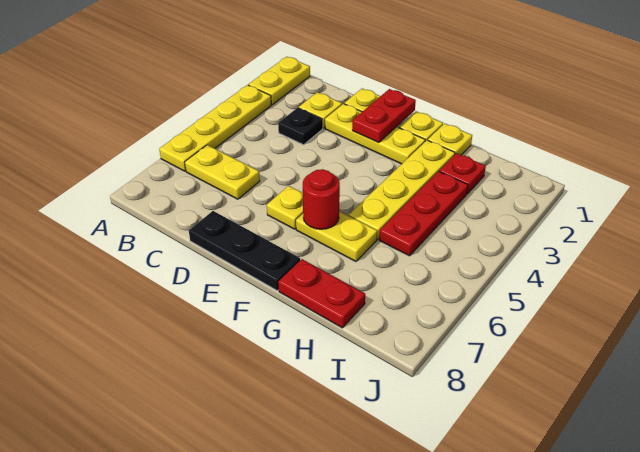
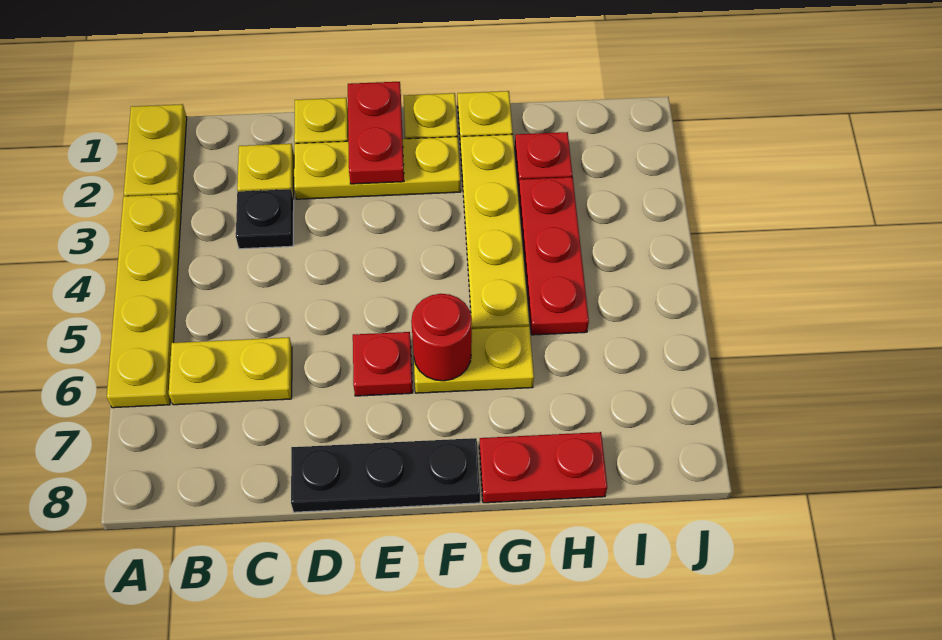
yellow 1x1 plate [267,186,303,229] -> red 1x1 plate [353,332,413,396]

